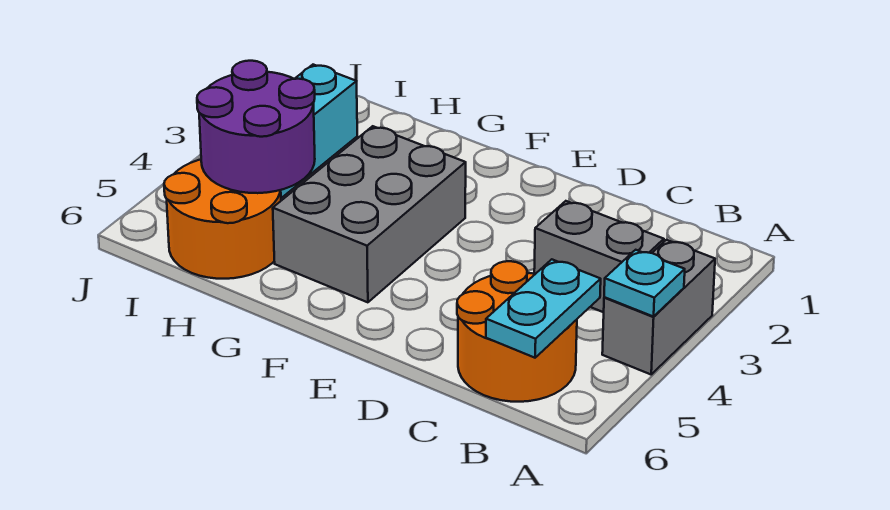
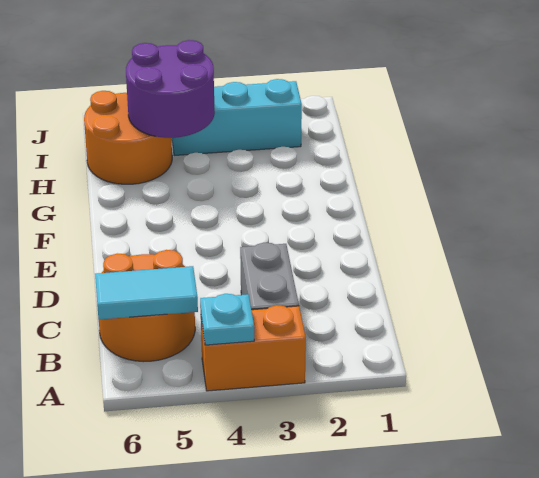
grey 1x2 brick [602,240,715,374] -> orange 1x2 brick [201,305,306,391]
cyan 1x2 plate [486,259,601,358] -> cyan 1x2 tile [95,266,198,320]
grey 2x3 brick [273,126,466,302] -> none

